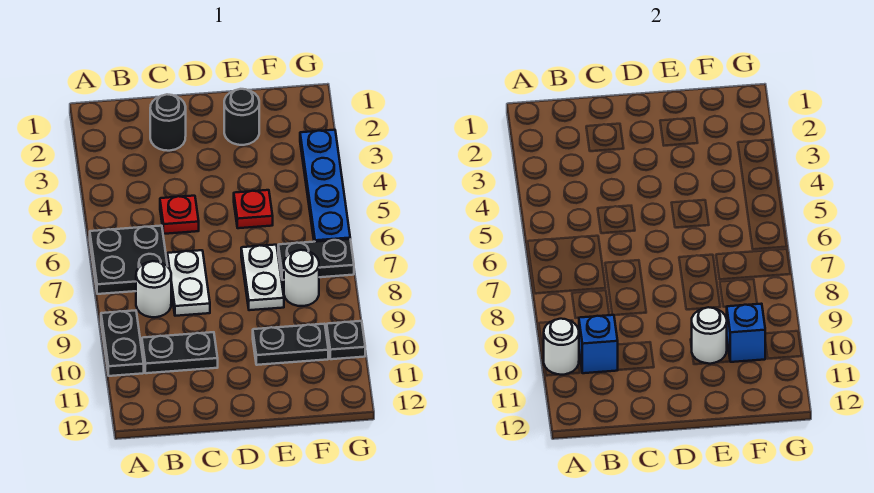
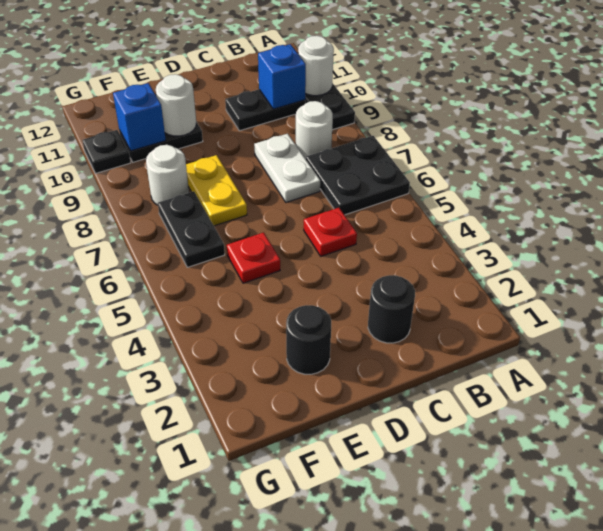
white 1x2 plate [241,245,284,310] -> yellow 1x2 plate [186,155,247,226]
black 1x2 plate [278,239,354,280] -> black 1x2 plate turned to [158,191,225,267]
blue 1x4 plate [300,130,350,242] -> none

